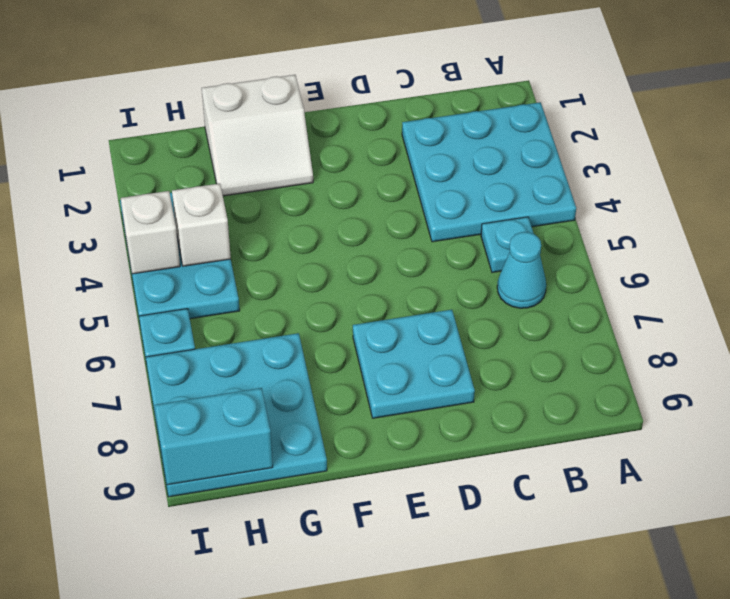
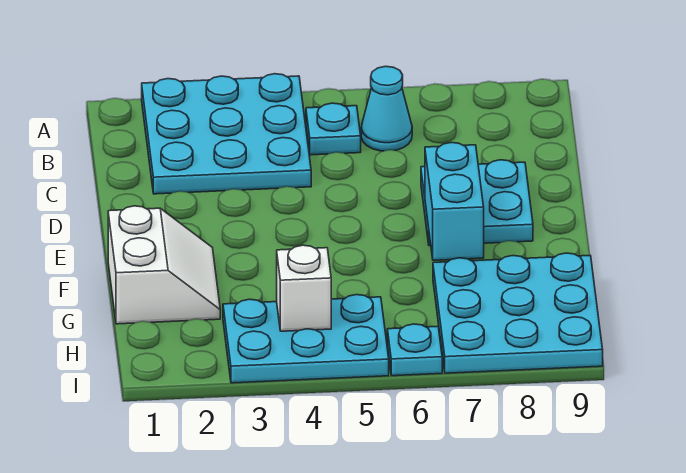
cyan 1x2 brick [155,388,273,485] -> cyan 1x2 brick moved to [425,143,484,260]
white 1x1 brick [121,191,180,274] -> none

